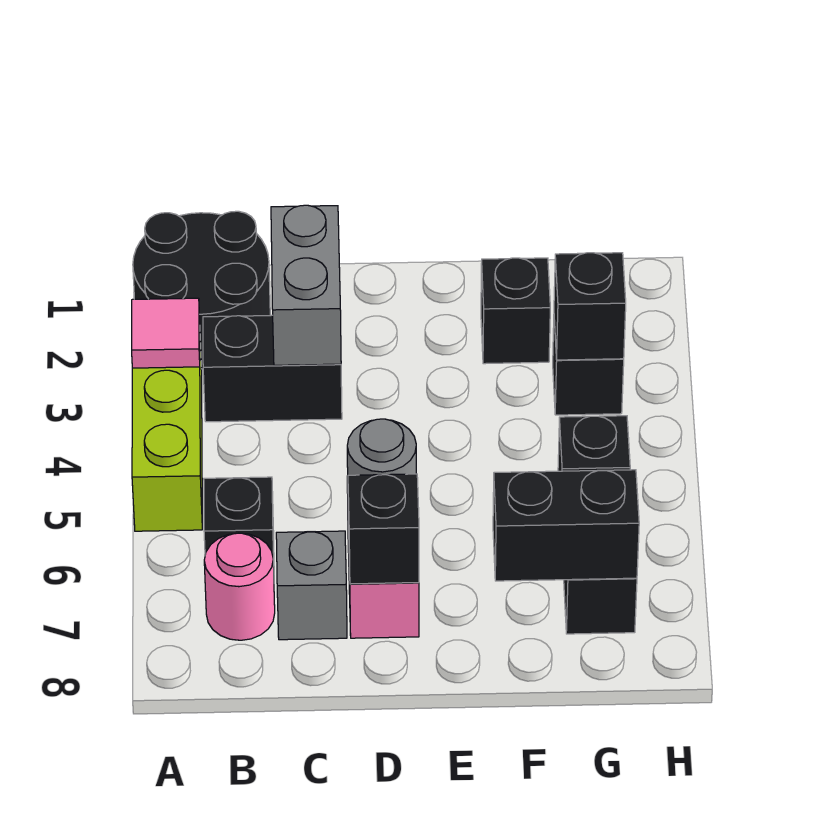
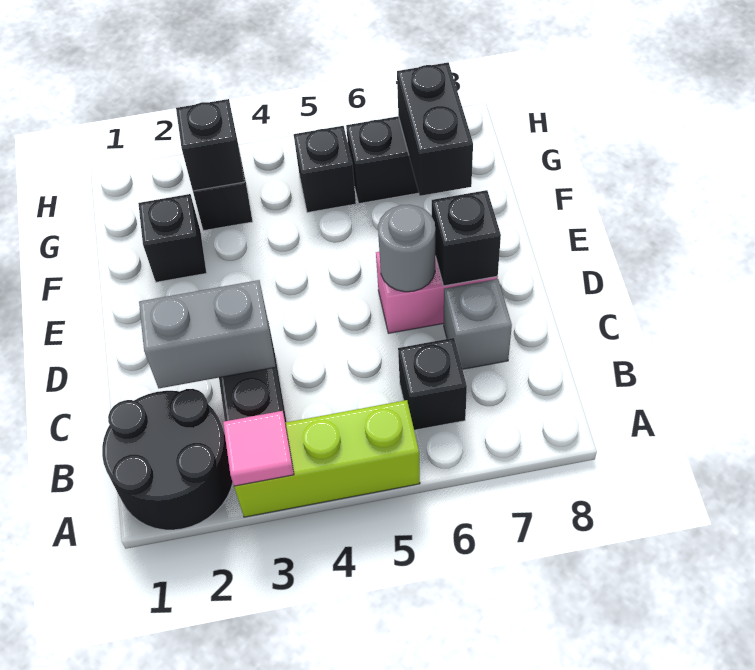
pink 1x1 round brick [204,533,275,640] -> none

